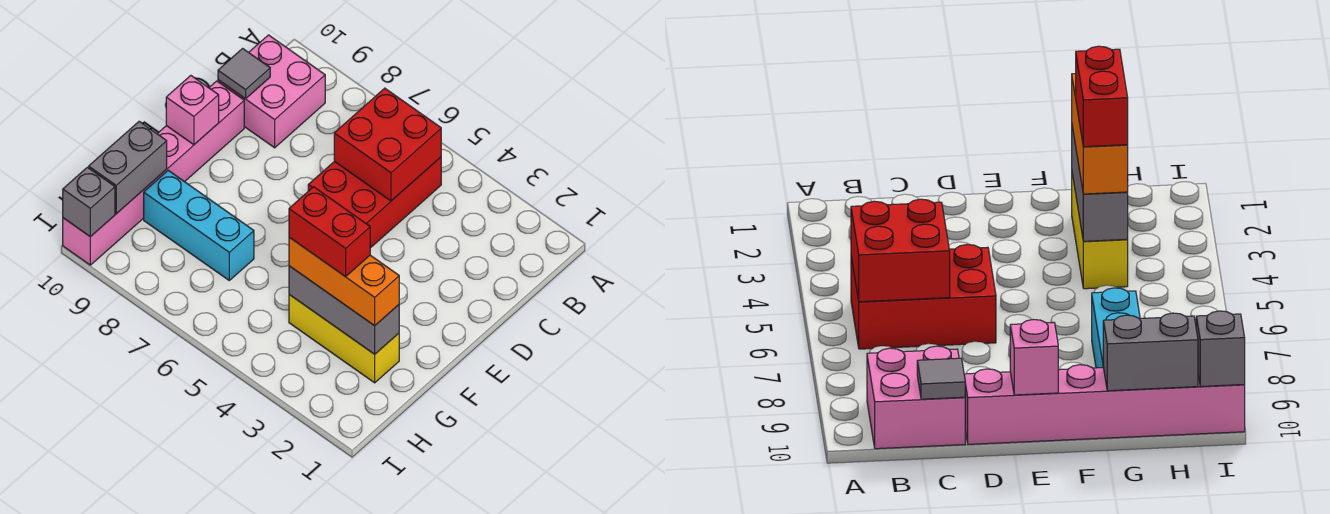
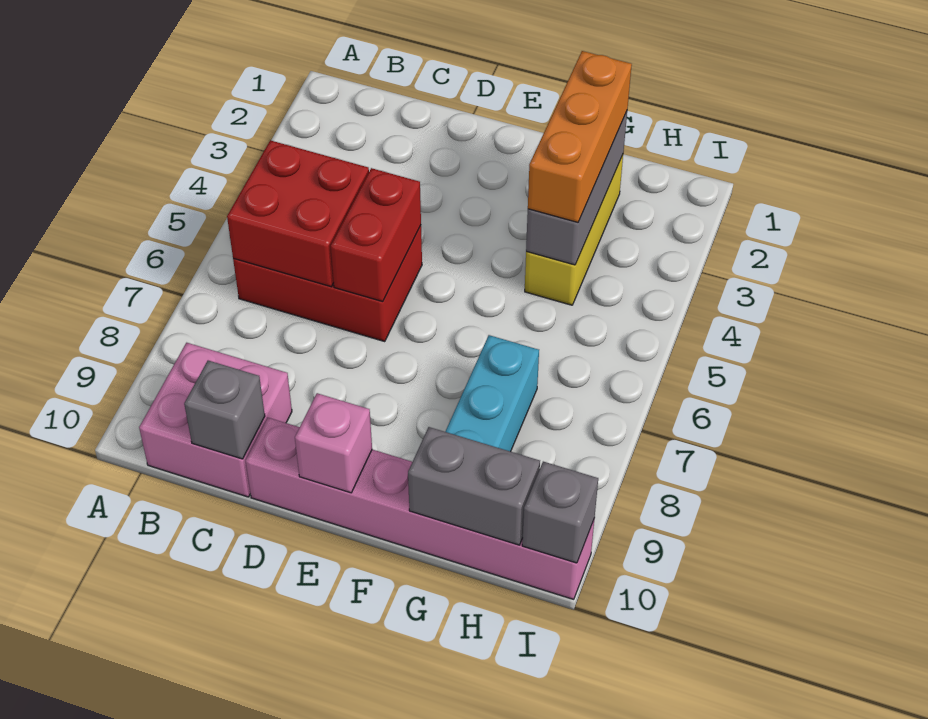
grey 1x1 tile [218,49,270,99] -> grey 1x1 brick [184,361,265,459]
red 1x2 brick [289,187,370,277] -> red 1x2 brick moved to [331,168,421,302]

